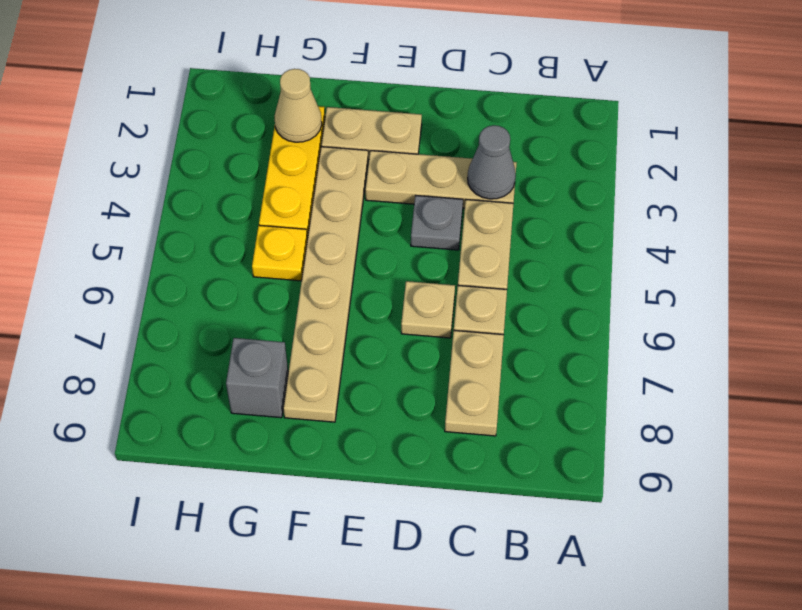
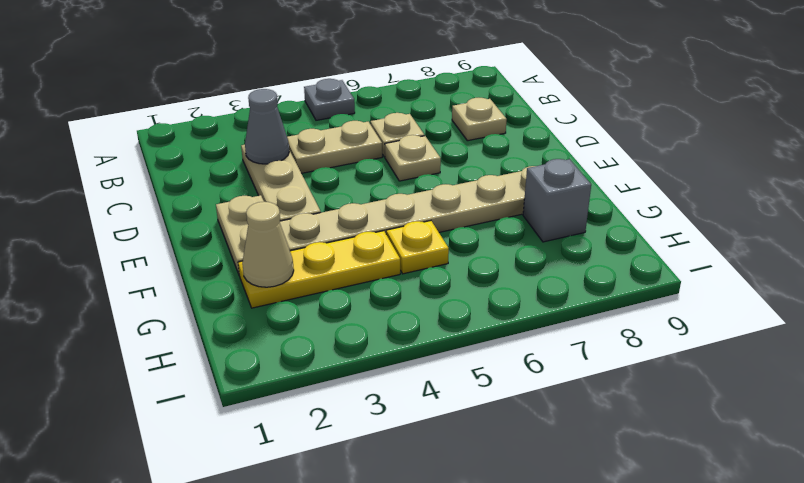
tan 1x2 plate [445,330,504,436] -> tan 1x1 plate [452,98,507,141]
grey 1x1 plate [411,196,463,250] -> grey 1x1 plate moved to [304,79,355,120]

